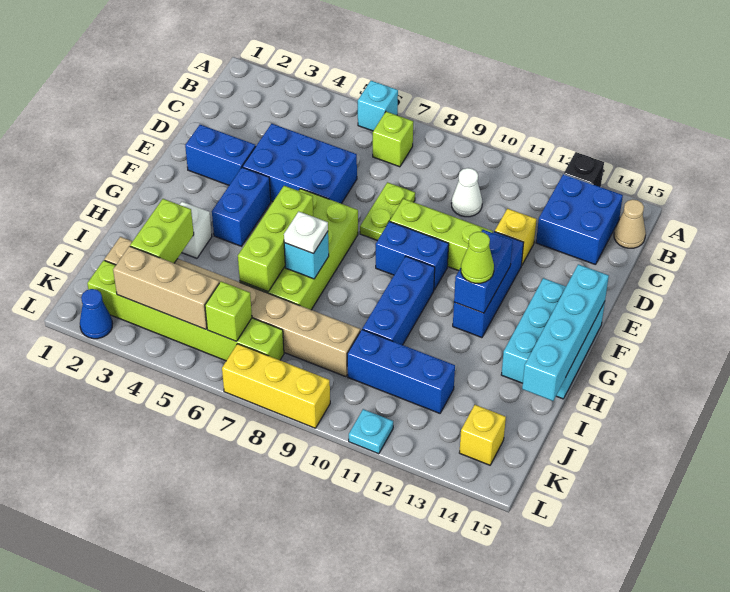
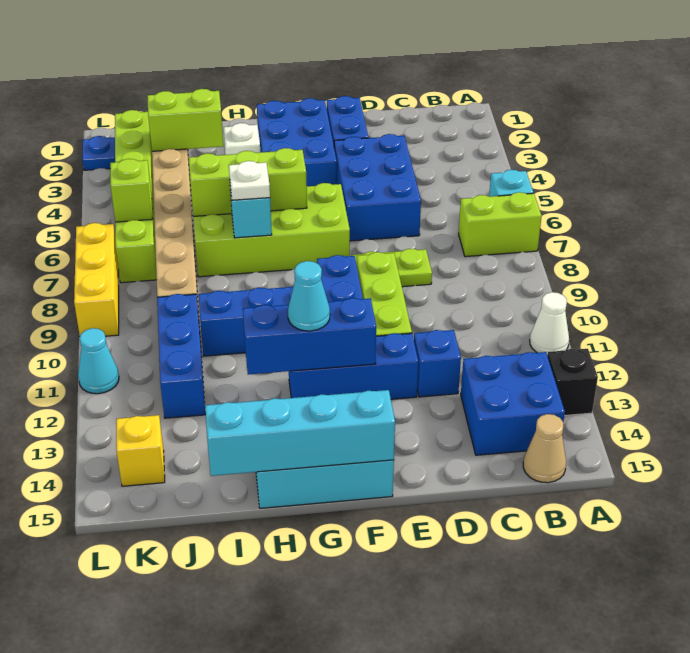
lime 1x1 brick [373,112,413,167] -> lime 1x2 brick [459,192,542,257]
white 1x1 cone [451,168,482,217] -> white 1x1 cone moved to [530,292,569,356]
yellow 1x1 brick [495,209,536,266] -> blue 1x1 brick [414,330,461,397]
blue 1x2 brick [212,167,271,246] -> blue 2x3 brick [257,98,337,186]
blue 1x2 brick [454,230,513,313] -> blue 1x3 brick [243,298,376,375]
lime 1x1 cone [461,232,494,283] -> cyan 1x1 cone [288,261,330,331]
tan 1x3 brick [113,246,219,329] -> none
blue 1x1 cone [80,289,113,339] -> blue 1x1 plate [82,136,115,170]
cyan 1x1 plate [349,409,393,454] -> cyan 1x1 cone [78,328,119,394]

